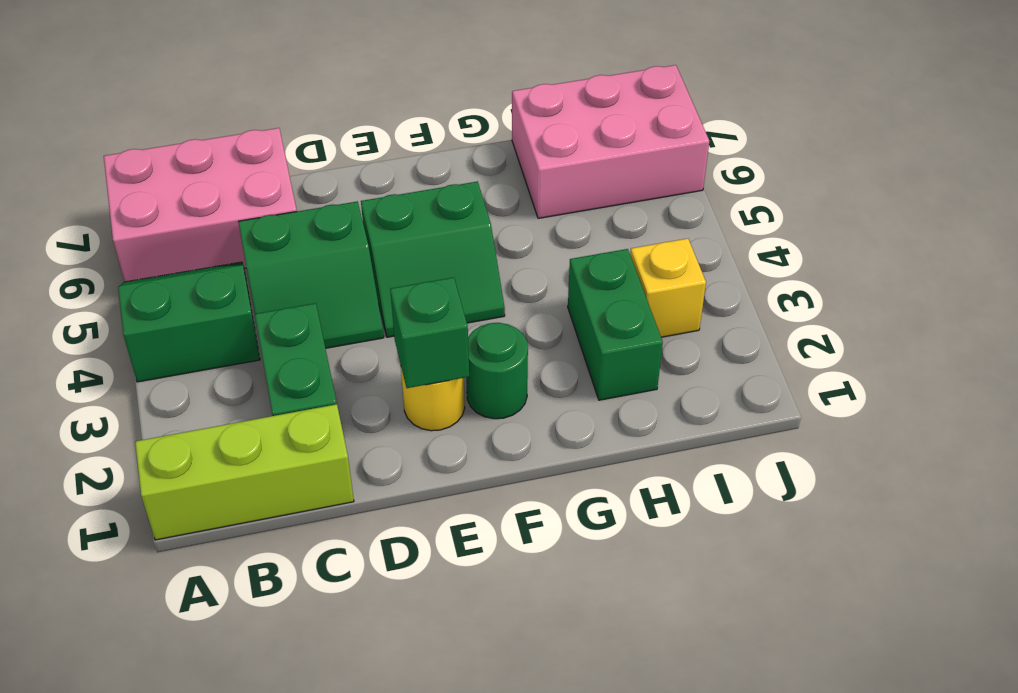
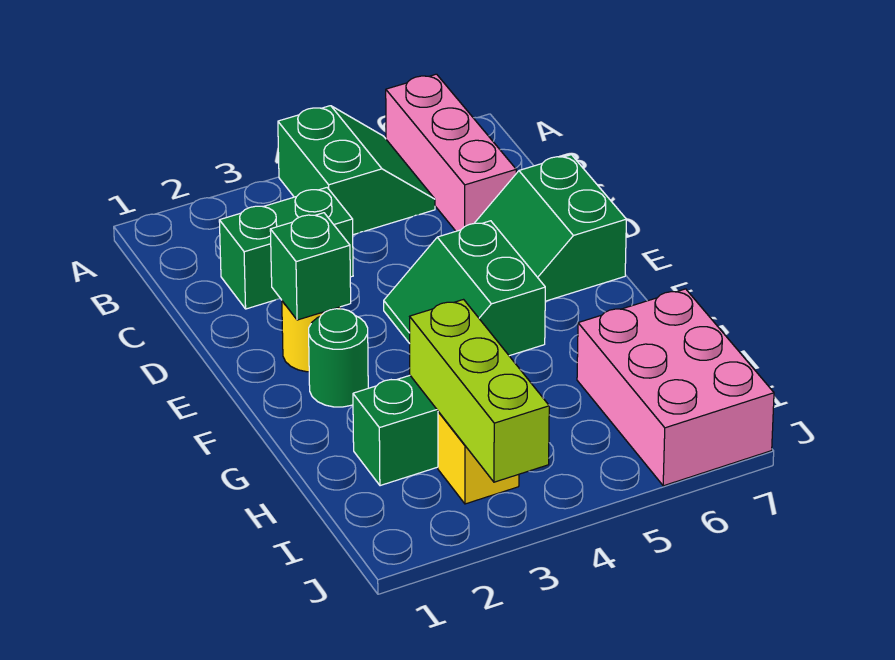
lime 1x3 brick [135,404,354,540] -> lime 1x3 brick moved to [410,300,549,482]
pink 2x3 brick [104,128,297,282] -> pink 1x3 brick [386,74,516,231]
green 2x2 slope [238,201,384,348] -> green 2x2 slope moved to [475,155,626,301]

